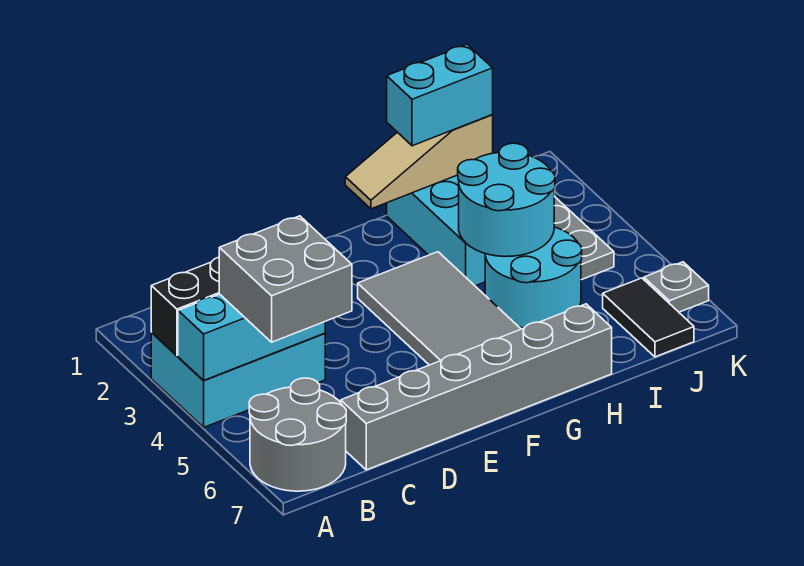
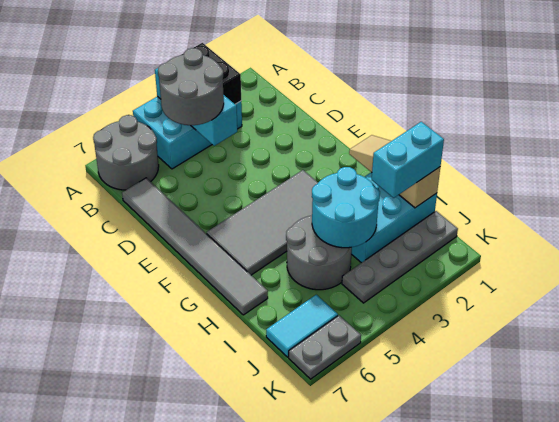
cyan 2x3 brick [151,333,325,427] -> cyan 2x3 brick turned to [133,96,242,169]
grey 2x2 brick [219,216,352,342] -> grey 2x2 round brick [158,48,224,125]
grey 1x6 brick [341,304,612,470] -> grey 1x6 tile [122,178,268,315]
cyan 1x2 brick [387,44,493,146] -> cyan 1x2 brick turned to [372,122,444,198]
cyan 2x2 round brick [485,227,582,328] -> grey 2x2 round brick [286,215,352,290]
black 1x2 tile [603,278,694,357] -> cyan 1x2 tile [266,295,338,357]
grey 1x1 plate [644,262,709,312] -> grey 1x2 plate [289,315,361,379]

